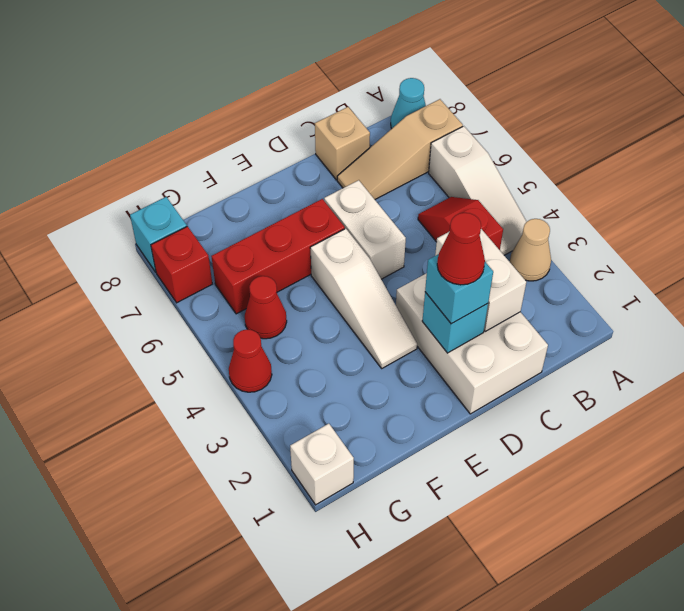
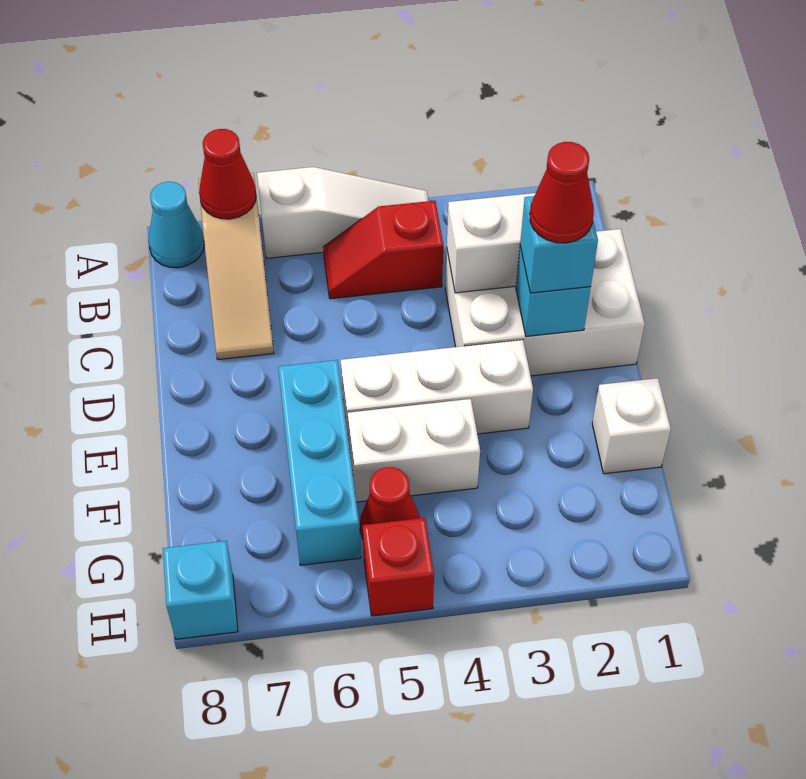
tan 1x1 cone [510,219,551,281] -> none
tan 1x1 brick [315,107,370,180] -> none
white 1x2 brick [324,180,406,279] -> white 1x2 brick moved to [348,399,480,502]
white 1x3 slope [310,229,417,368] -> white 1x3 brick [341,340,533,443]
red 1x3 brick [211,199,345,314] -> cyan 1x3 brick [278,360,361,565]
white 1x1 brick [290,424,354,505] -> white 1x1 brick moved to [592,378,671,474]
red 1x1 cone [229,329,272,392] -> red 1x1 cone moved to [199,129,256,219]
red 1x1 brick [151,226,212,303] -> red 1x1 brick moved to [363,518,434,616]

